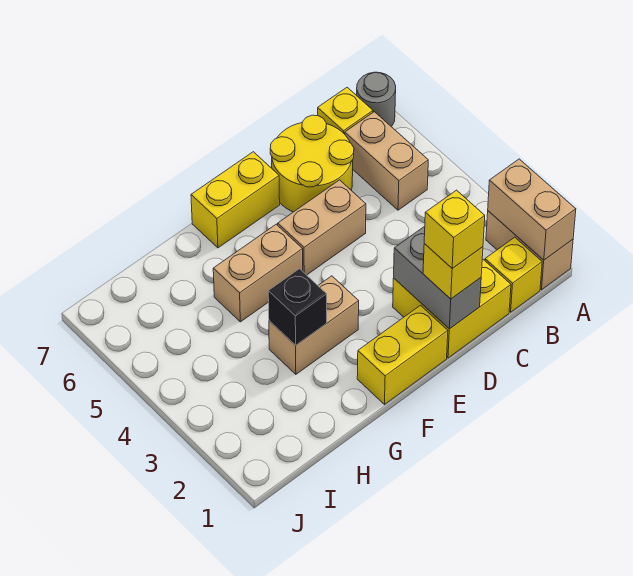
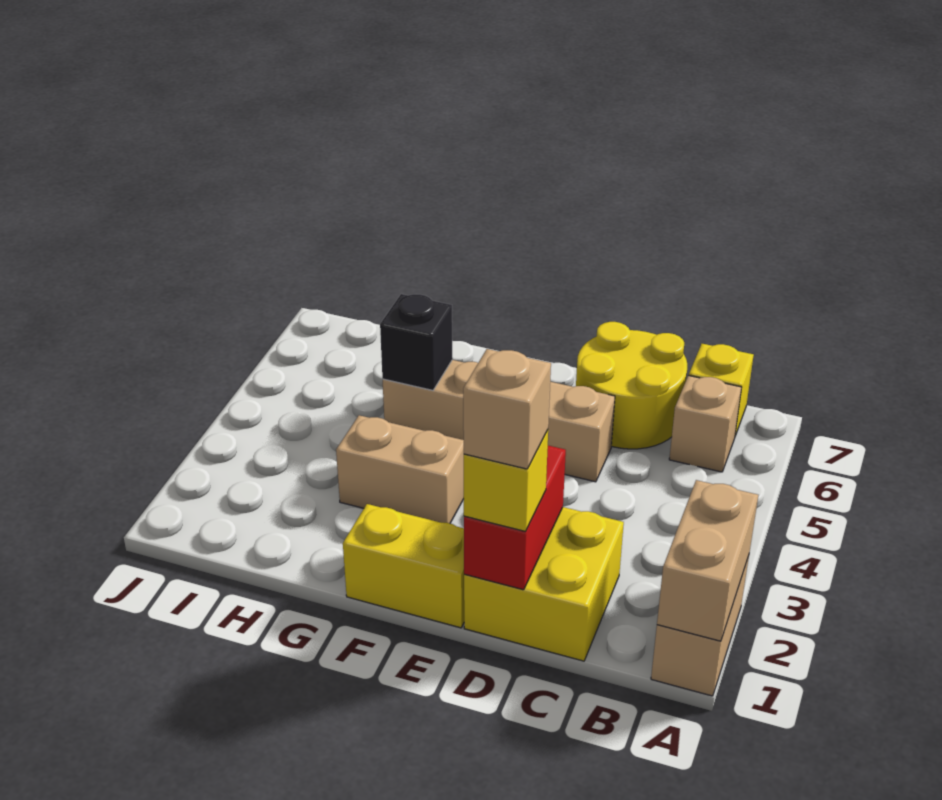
grey 1x1 round brick [357,72,396,126] -> none
yellow 1x1 brick [485,237,542,312] -> none
tan 1x2 brick [345,112,428,210] -> tan 1x1 brick [669,375,742,472]
grey 1x2 brick [394,226,481,329] -> red 1x2 brick [464,446,566,590]
yellow 1x1 brick [424,190,485,268] -> tan 1x1 brick [463,349,551,469]
yellow 1x2 brick [191,152,280,248] -> none
black 1x1 brick [268,269,327,345] -> black 1x1 brick moved to [380,294,453,390]

